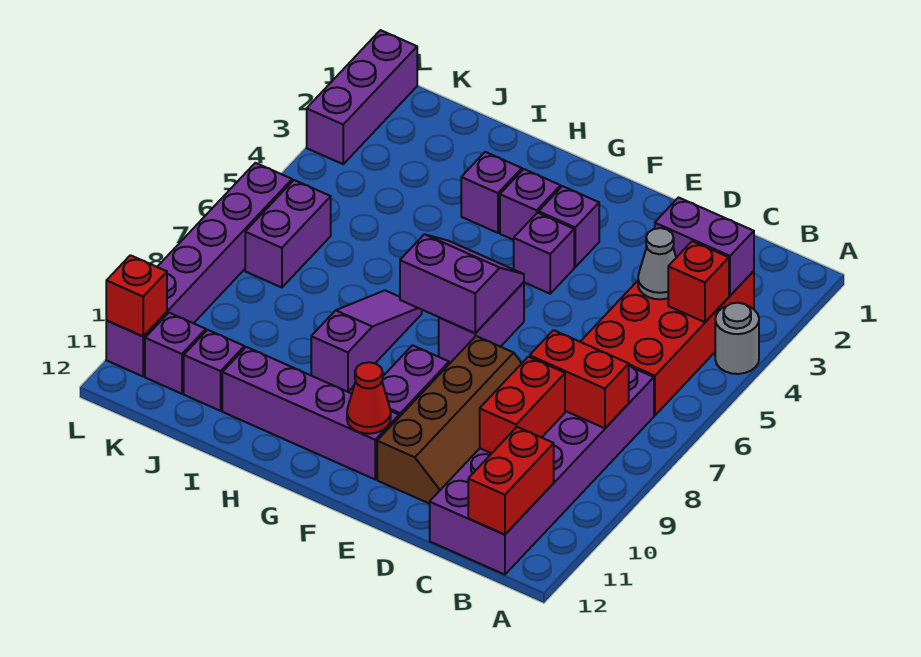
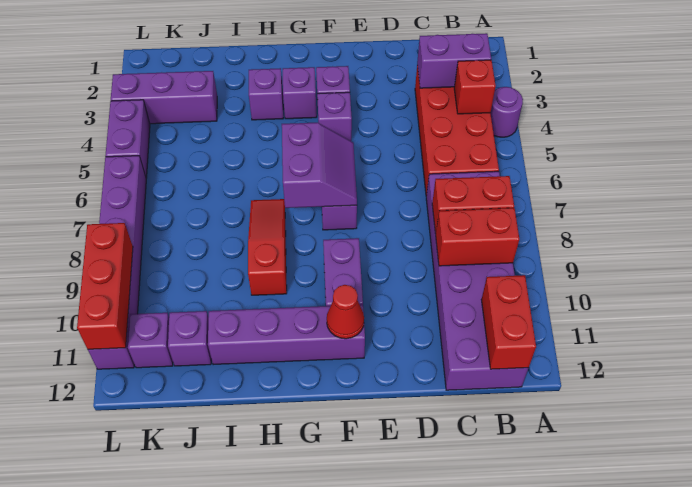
grey 1x1 round brick [715,303,759,374] -> purple 1x1 round brick [491,87,523,137]
grey 1x1 cone [638,228,676,299] -> none
red 1x2 brick [480,357,565,453] -> red 1x2 brick turned to [436,208,519,266]
brown 2x4 slope [377,336,522,504] -> none
purple 2x2 slope [400,234,524,333] -> purple 2x2 slope turned to [282,123,357,208]
purple 1x3 slope [311,290,422,392] -> red 1x3 slope [248,199,287,295]
purple 1x2 brick [245,180,331,288] -> purple 1x2 brick moved to [106,100,150,178]
purple 1x3 brick [307,30,417,164] -> purple 1x3 brick turned to [111,71,217,124]
red 1x1 brick [106,255,167,336] -> red 1x3 brick [77,223,133,349]

